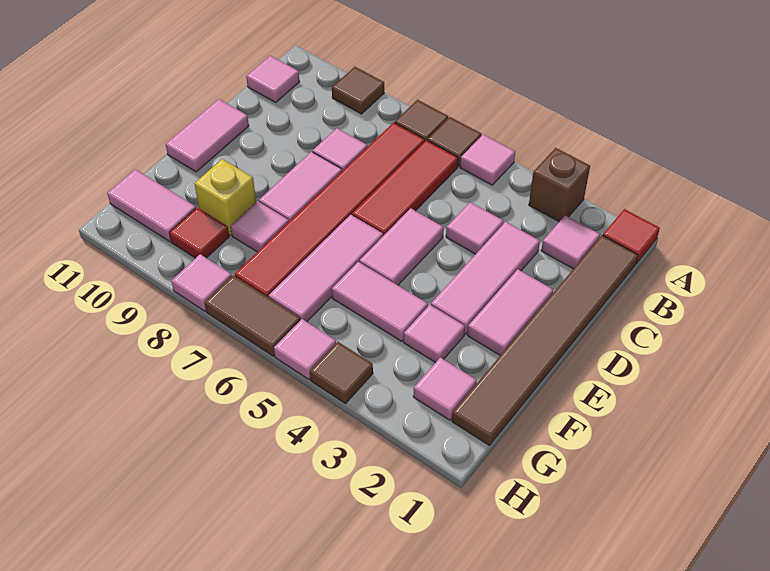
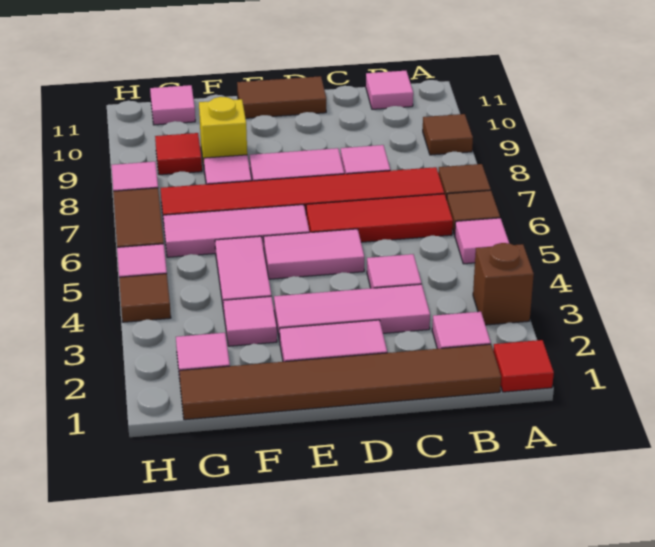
pink 1x2 tile [166,99,249,172] -> brown 1x2 tile [237,76,326,118]
pink 1x2 tile [107,169,196,242] -> pink 1x1 tile [150,85,195,125]

